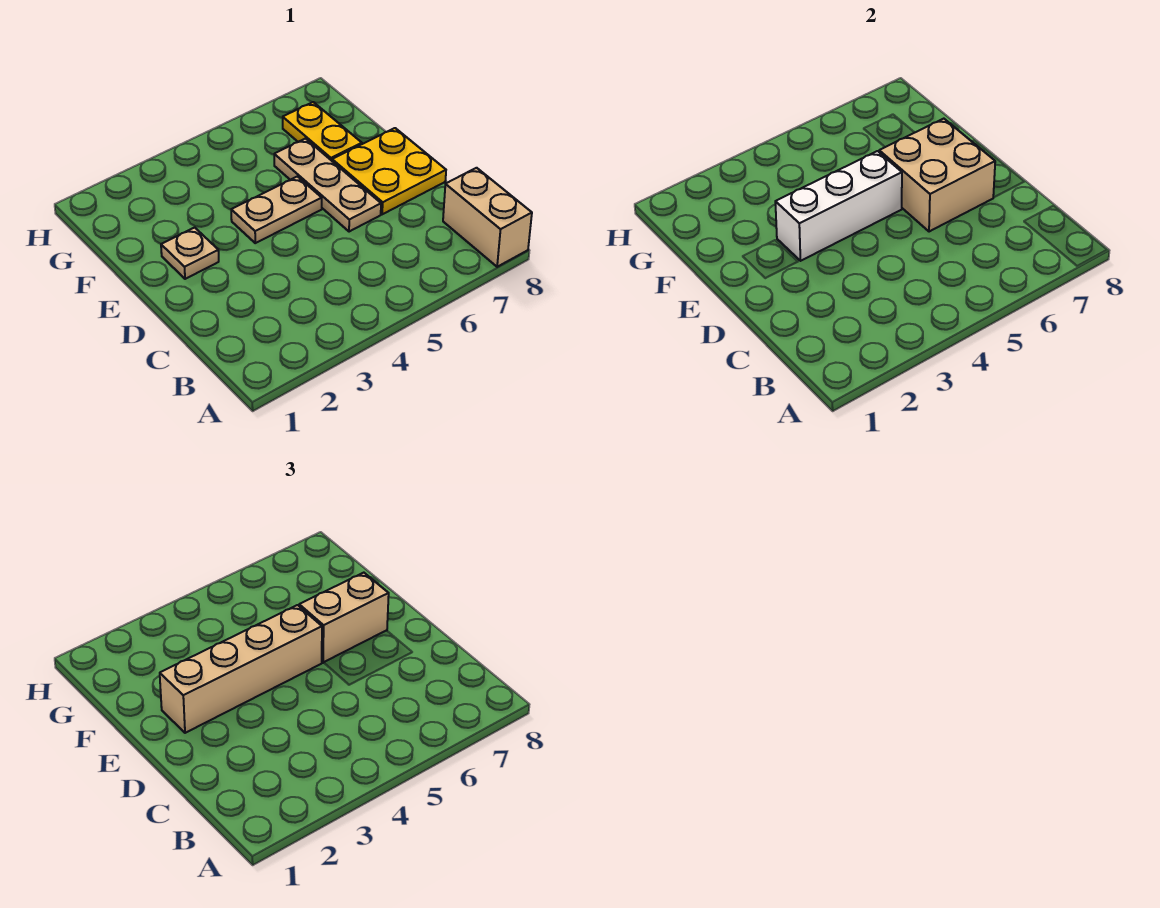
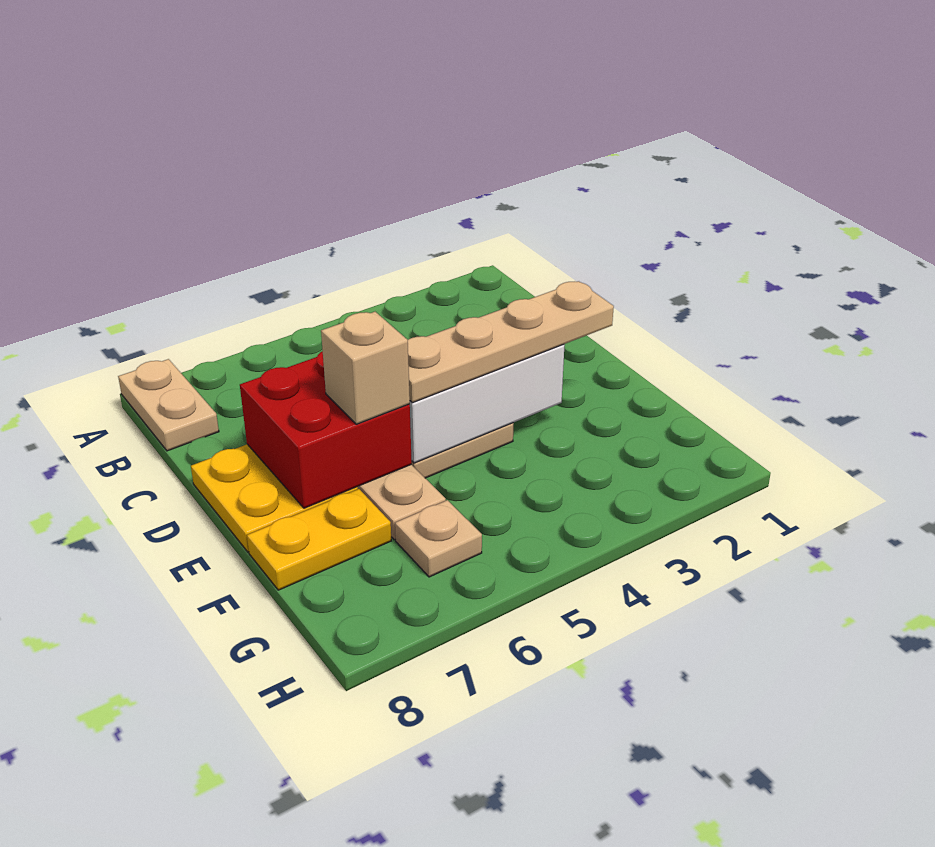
tan 1x2 brick [443,168,532,267] -> tan 1x2 plate [118,359,219,451]
tan 2x2 brick [879,119,995,232] -> red 2x2 brick [240,351,412,508]
tan 1x1 plate [161,228,219,279] -> tan 1x1 plate moved to [395,500,482,577]
tan 1x4 brick [160,605,322,733] -> tan 1x4 plate [408,281,614,403]
tan 1x2 brick [299,573,389,663] -> tan 1x1 brick [321,312,410,424]
yellow 1x2 plate [283,102,362,161] -> yellow 1x2 plate turned to [247,489,391,590]

